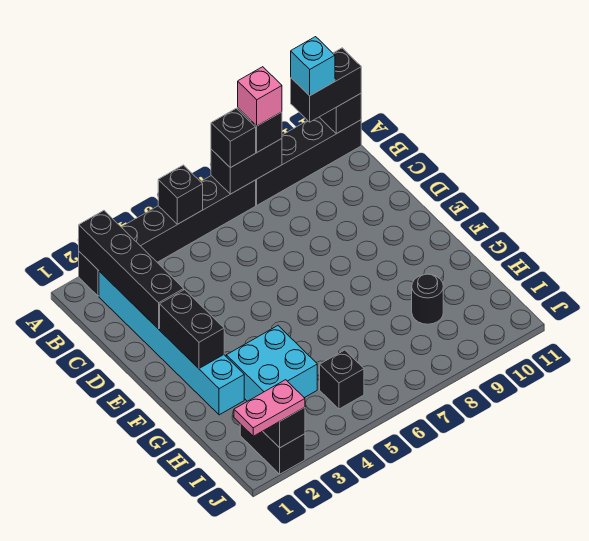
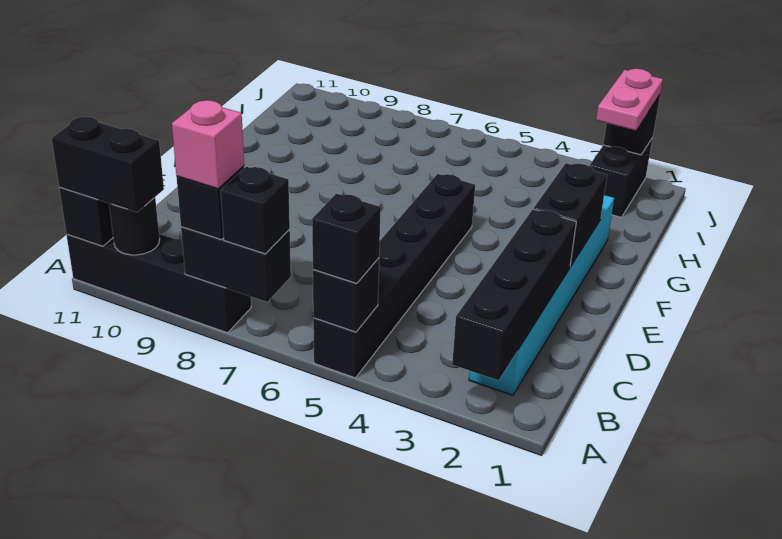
black 1x6 brick [79,176,256,296] -> black 1x6 brick turned to [313,174,475,378]
cyan 1x1 brick [291,37,335,96] -> none
cyan 2x2 brick [226,326,317,401] -> none
black 1x1 round brick [412,274,443,324] -> black 1x1 round brick moved to [109,198,160,255]
black 1x1 brick [320,350,364,409] -> black 1x1 brick moved to [312,194,381,284]
pink 1x2 plate [234,380,305,436] -> pink 1x2 plate turned to [596,69,663,131]

